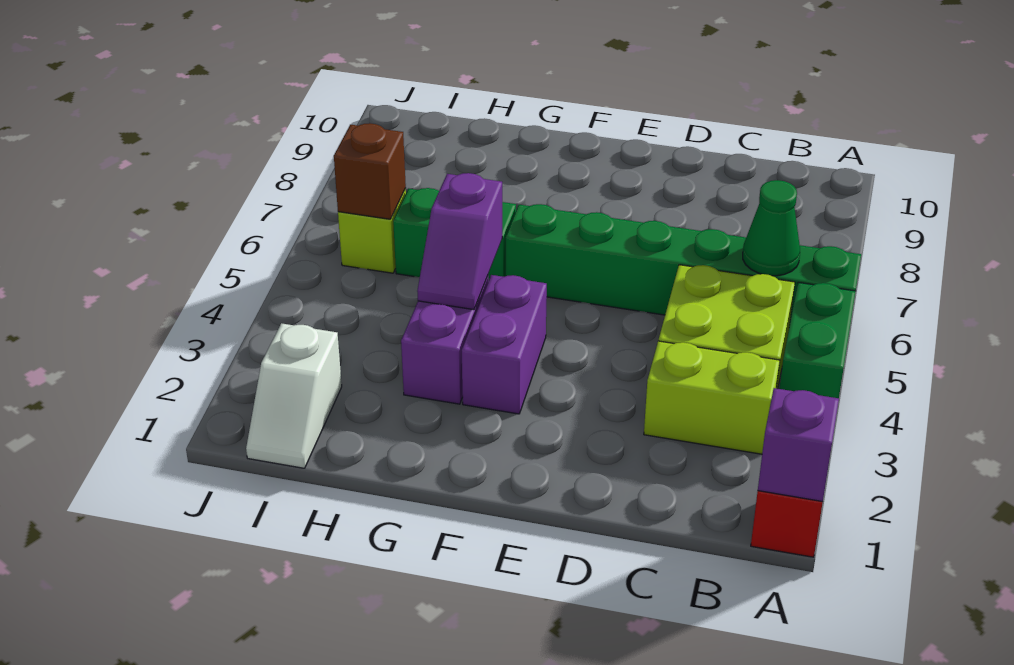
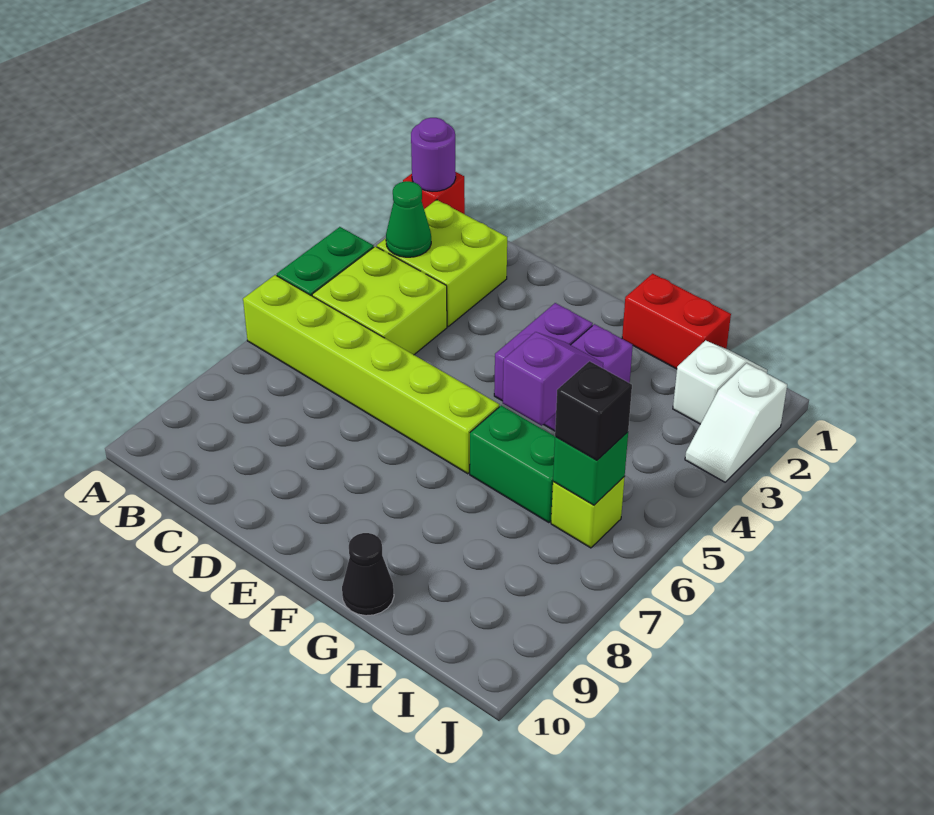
purple 1x1 brick [758,388,839,502] -> purple 1x1 round brick [411,118,456,192]
green 1x6 brick [506,204,861,326] -> lime 1x6 brick [243,275,499,474]
lime 1x2 brick [644,341,780,454] -> lime 2x2 brick [377,200,507,326]
green 1x1 cone [743,180,800,276] -> green 1x1 cone moved to [386,181,431,257]
none -> red 1x2 brick [622,274,731,369]
none -> black 1x1 cone [342,533,394,616]
brown 1x1 brick [334,123,406,219] -> green 1x1 brick [553,432,628,505]
none -> black 1x1 brick [555,361,632,460]
none -> white 1x2 slope [685,363,787,482]

